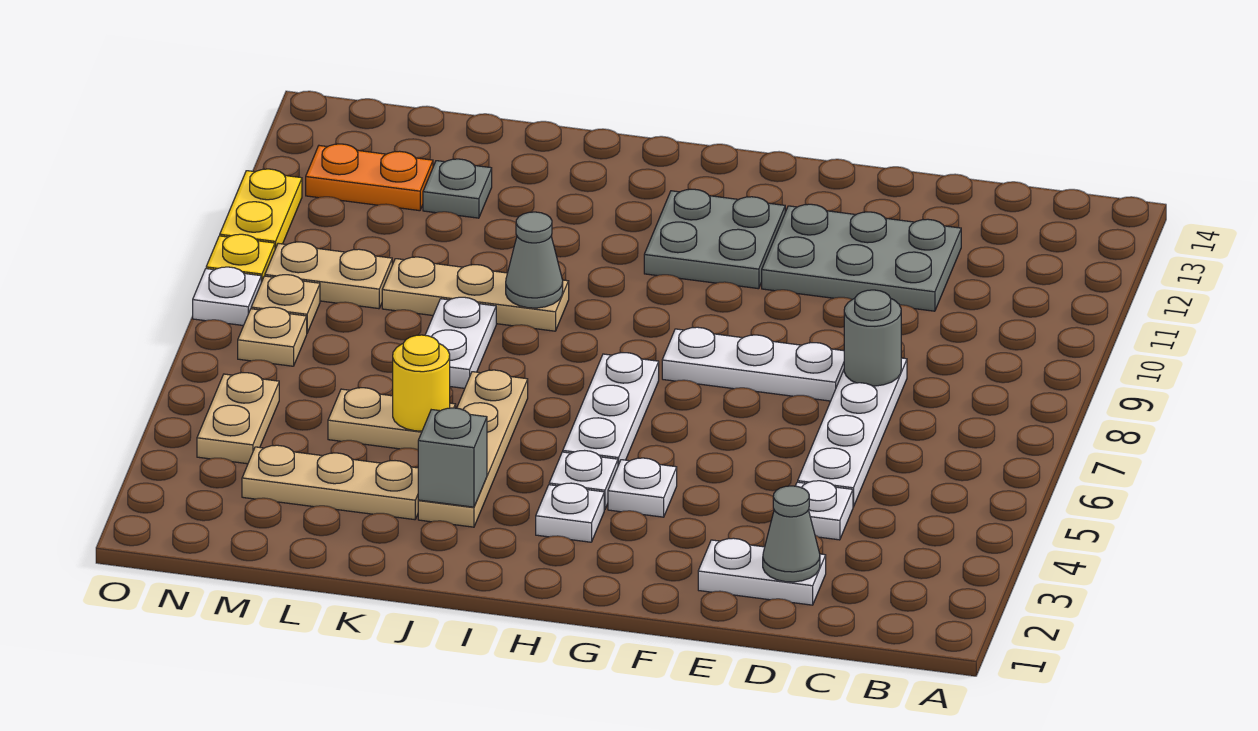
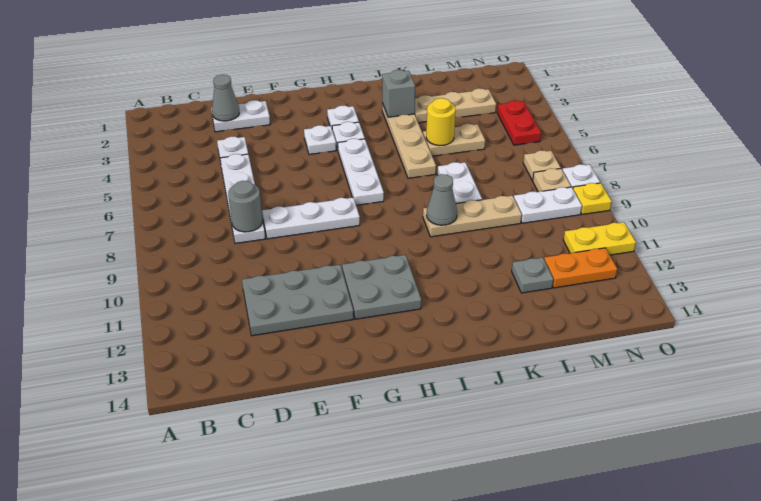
tan 1x2 plate [265,242,392,309] -> white 1x2 plate [514,187,582,223]
tan 1x2 plate [197,373,279,464] -> red 1x2 plate [497,101,541,145]
yellow 1x2 plate [220,169,302,249] -> yellow 1x2 plate turned to [563,222,636,255]

